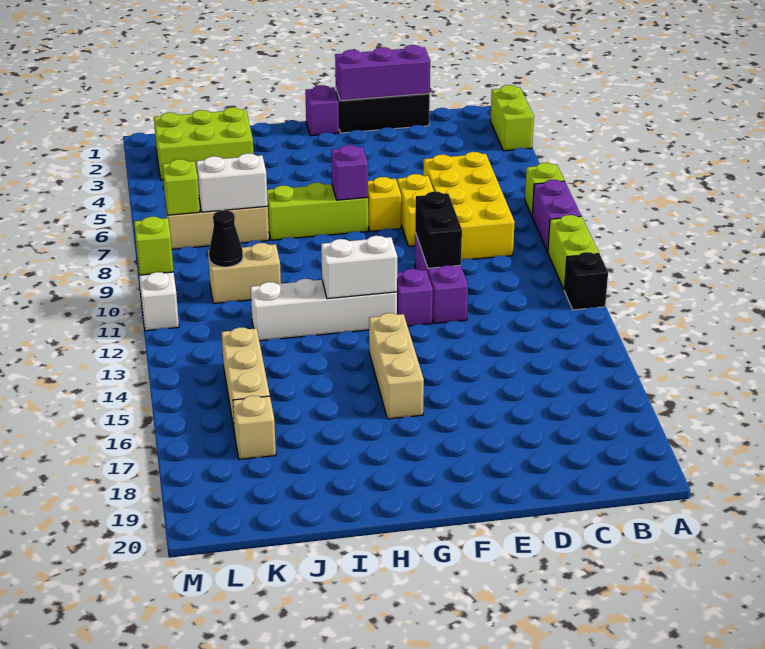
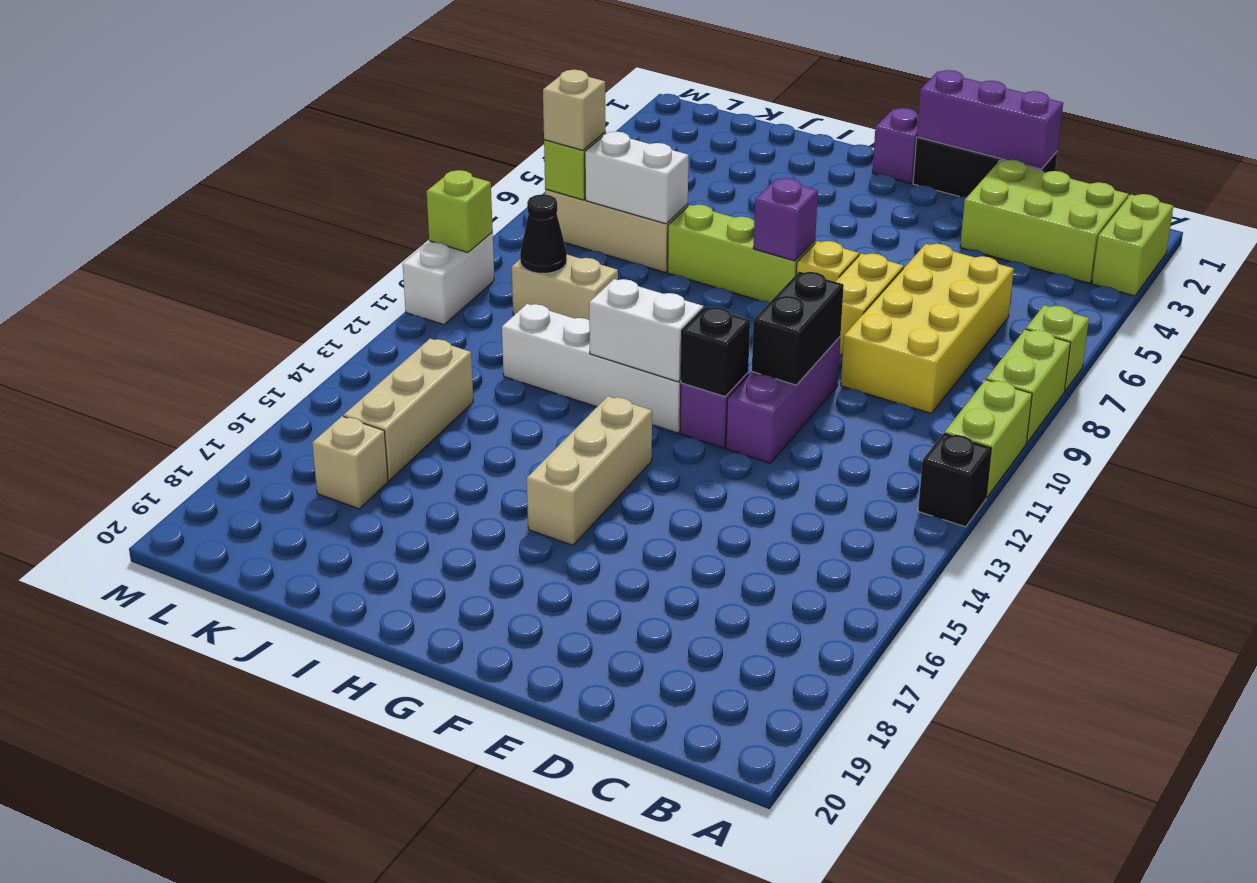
purple 1x2 brick [532,180,581,252] -> lime 1x2 brick [986,329,1071,443]
none -> black 1x1 brick [681,307,750,397]
lime 2x3 brick [154,107,253,180] -> lime 2x3 brick moved to [960,160,1128,283]
none -> tan 1x1 brick [543,70,606,150]

